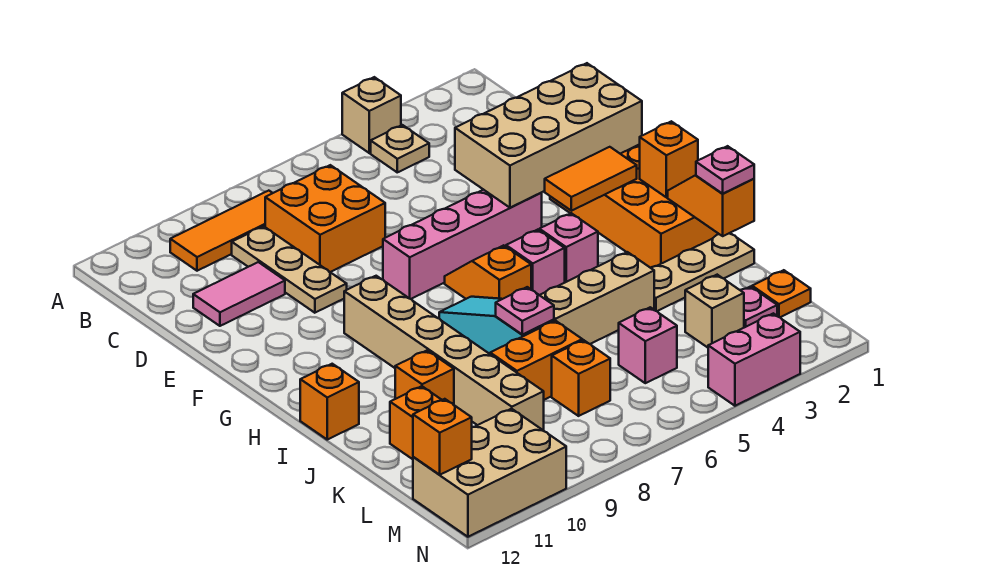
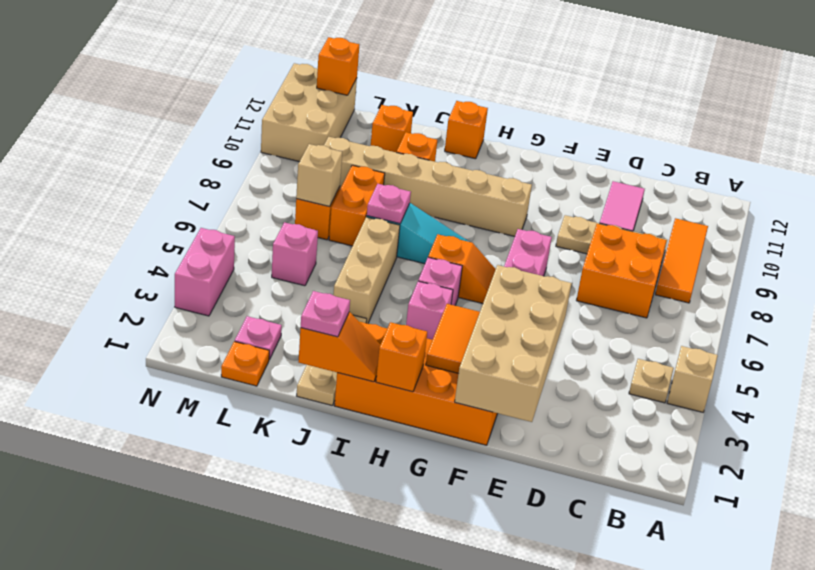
tan 1x1 brick [685,275,744,348] -> tan 1x1 brick moved to [296,144,342,207]

